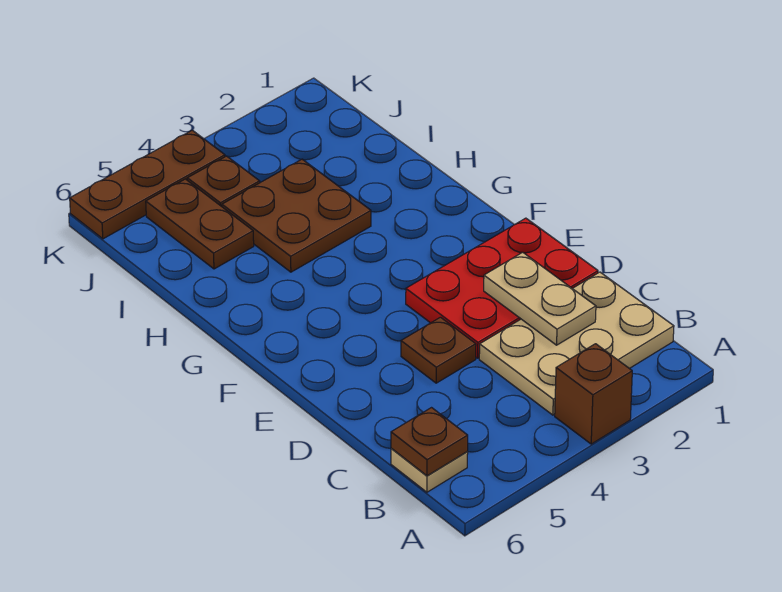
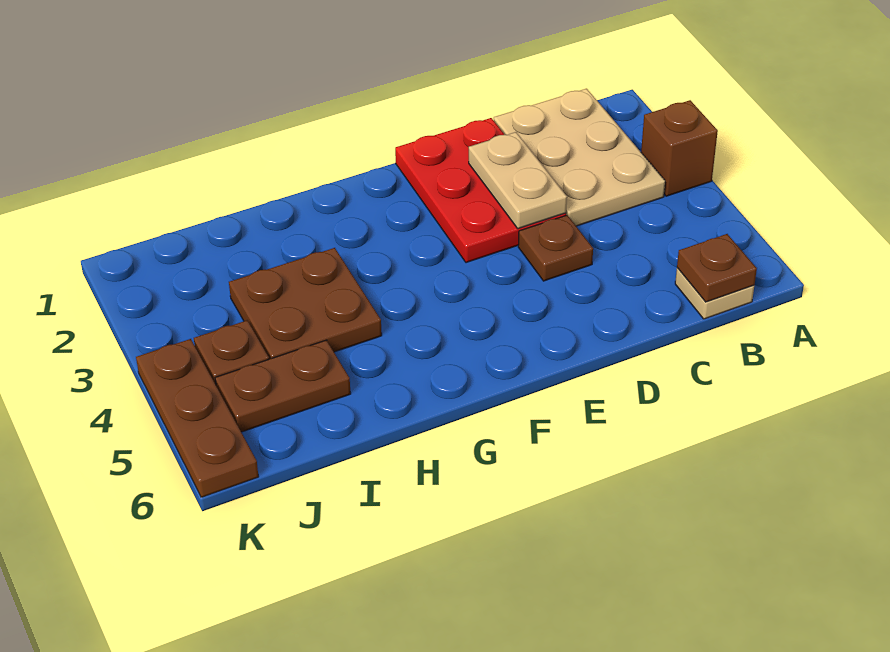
tan 1x2 plate [484,252,596,345] -> tan 1x2 plate turned to [469,132,567,229]

